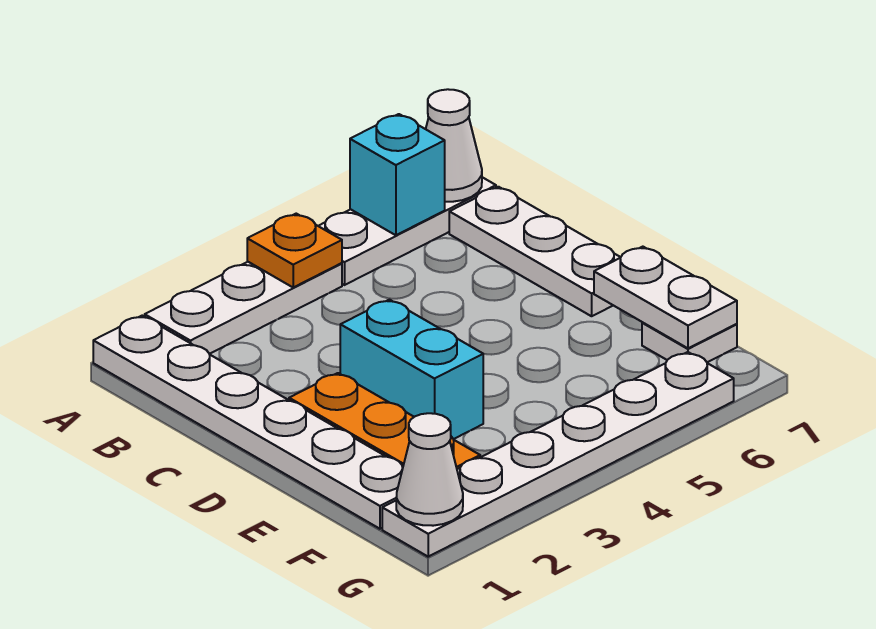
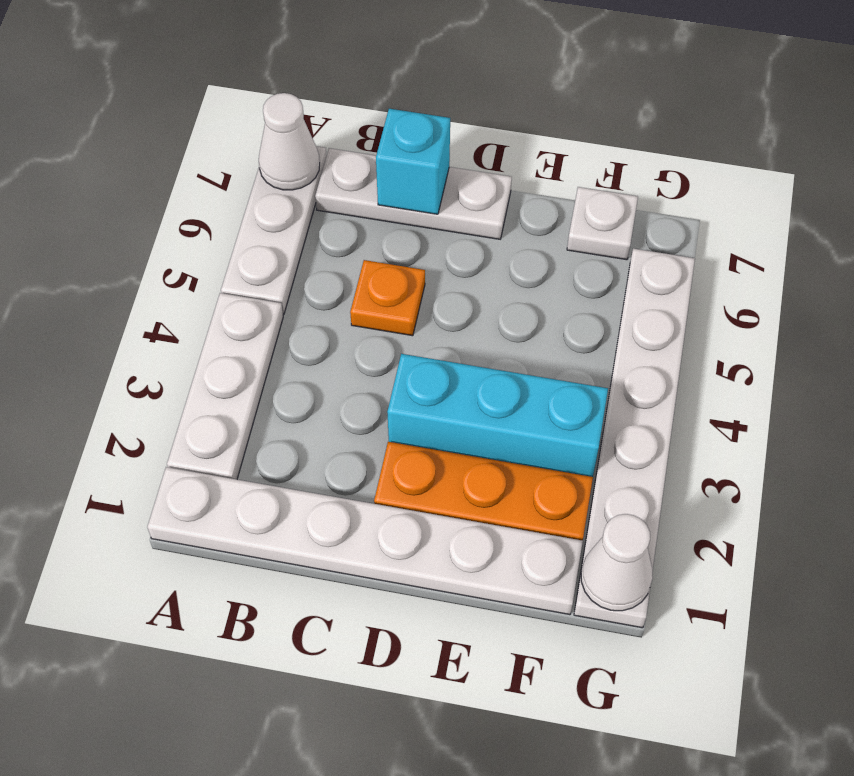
orange 1x1 plate [247,214,342,287] -> orange 1x1 plate moved to [350,260,425,336]
cyan 1x1 brick [350,114,445,235] -> cyan 1x1 brick moved to [376,109,450,214]
cyan 1x2 brick [340,300,483,439] -> cyan 1x3 brick [387,354,608,477]
white 1x2 plate [594,247,737,348] -> none

